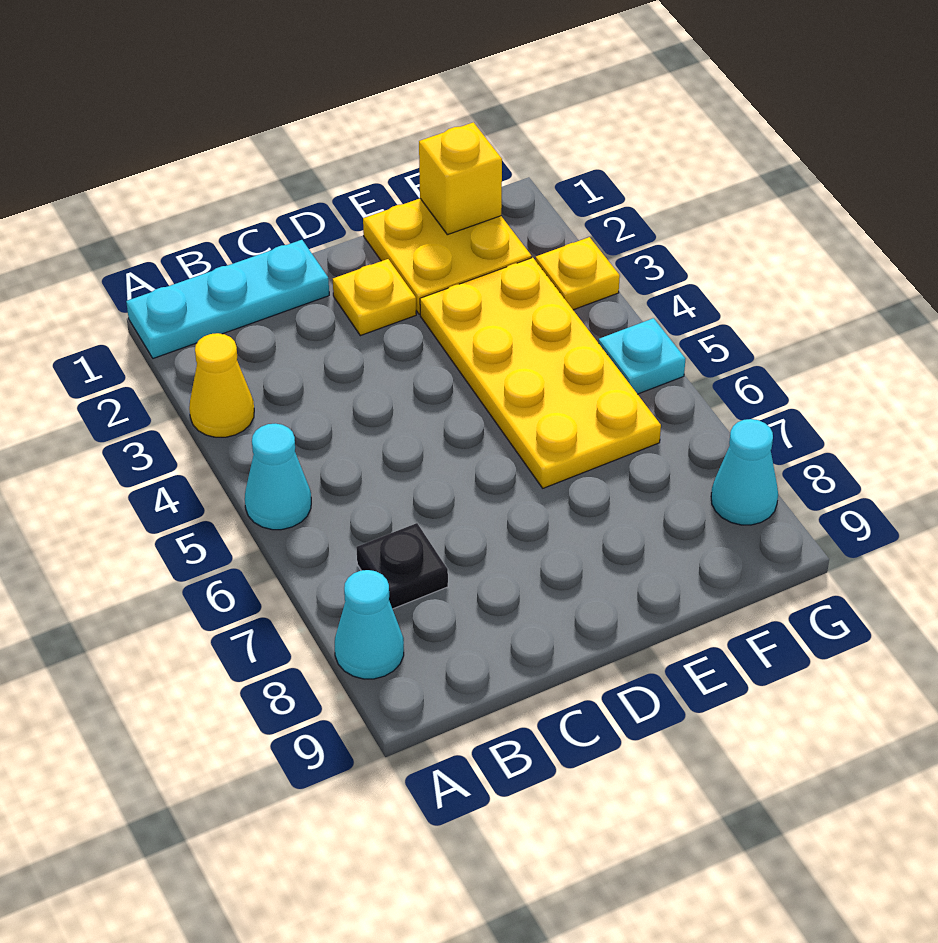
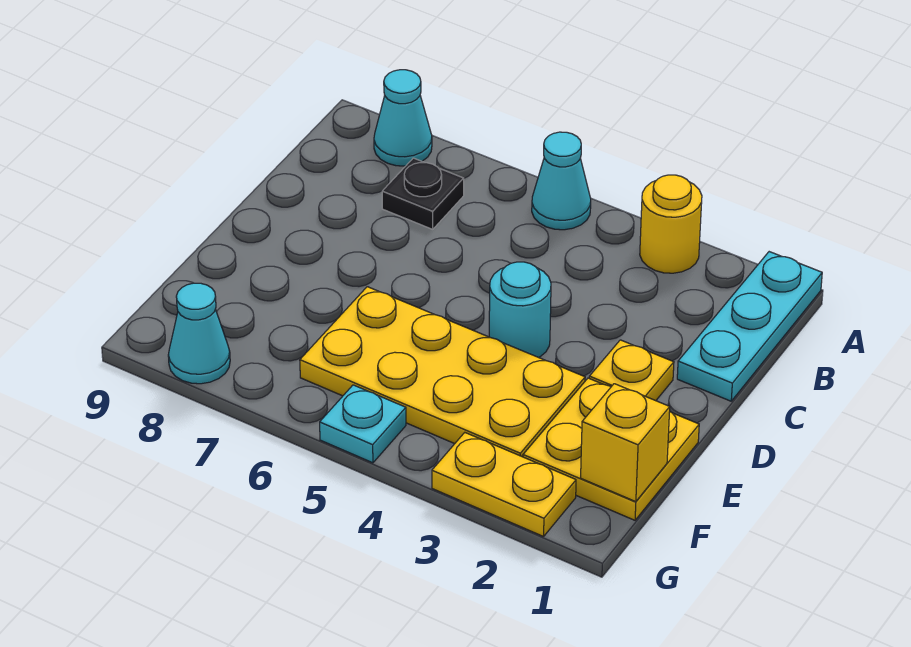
yellow 1x1 cone [189,333,254,437] -> yellow 1x1 round brick [640,175,702,273]
none -> cyan 1x1 round brick [489,262,551,358]
yellow 1x1 plate [536,237,620,310] -> yellow 1x2 plate [432,433,576,537]

